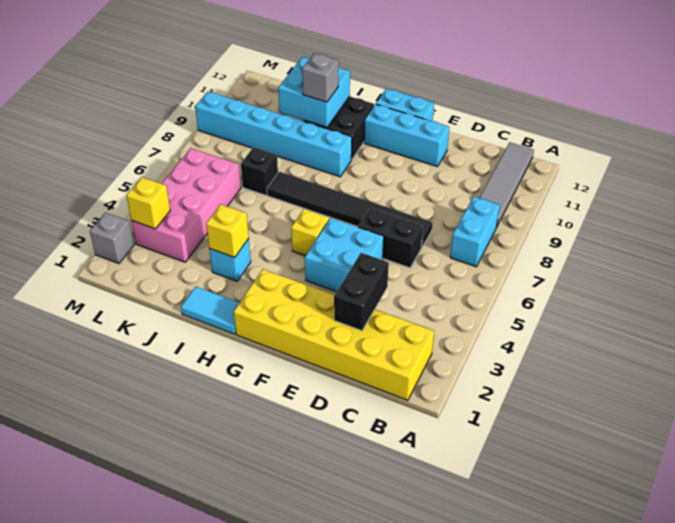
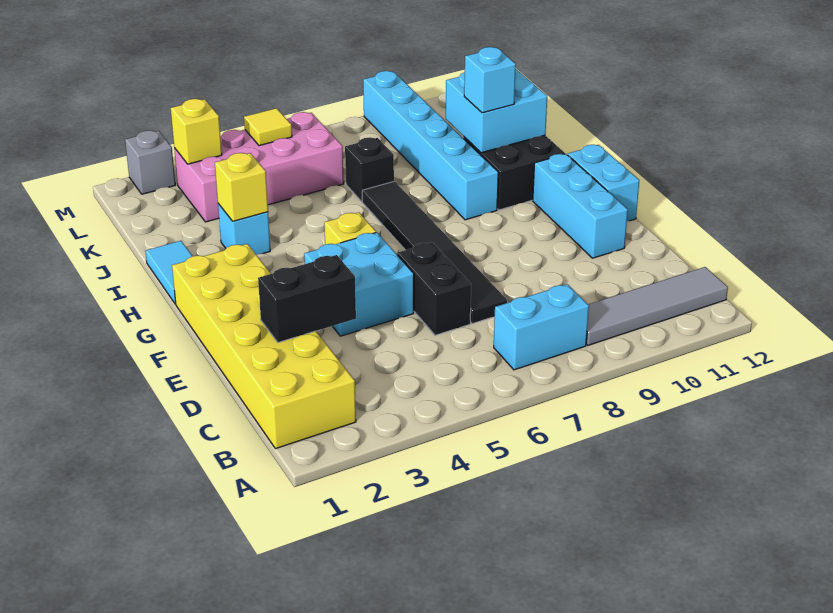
grey 1x1 brick [302,53,338,102] -> cyan 1x1 brick [464,47,516,113]
none -> yellow 1x1 tile [244,108,292,146]

